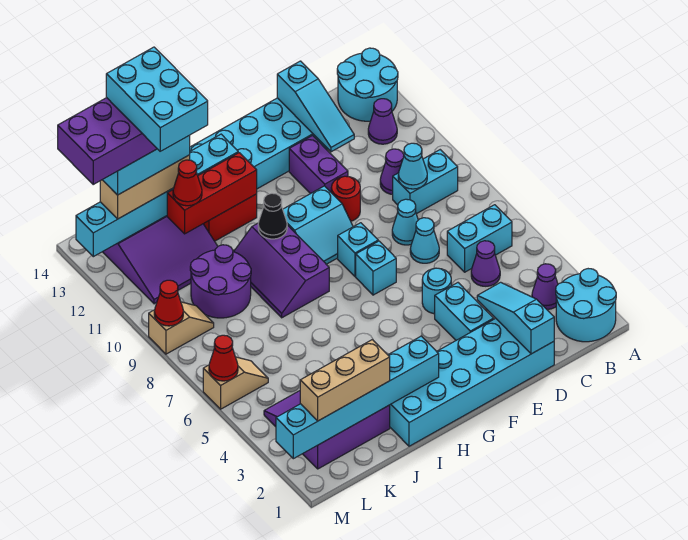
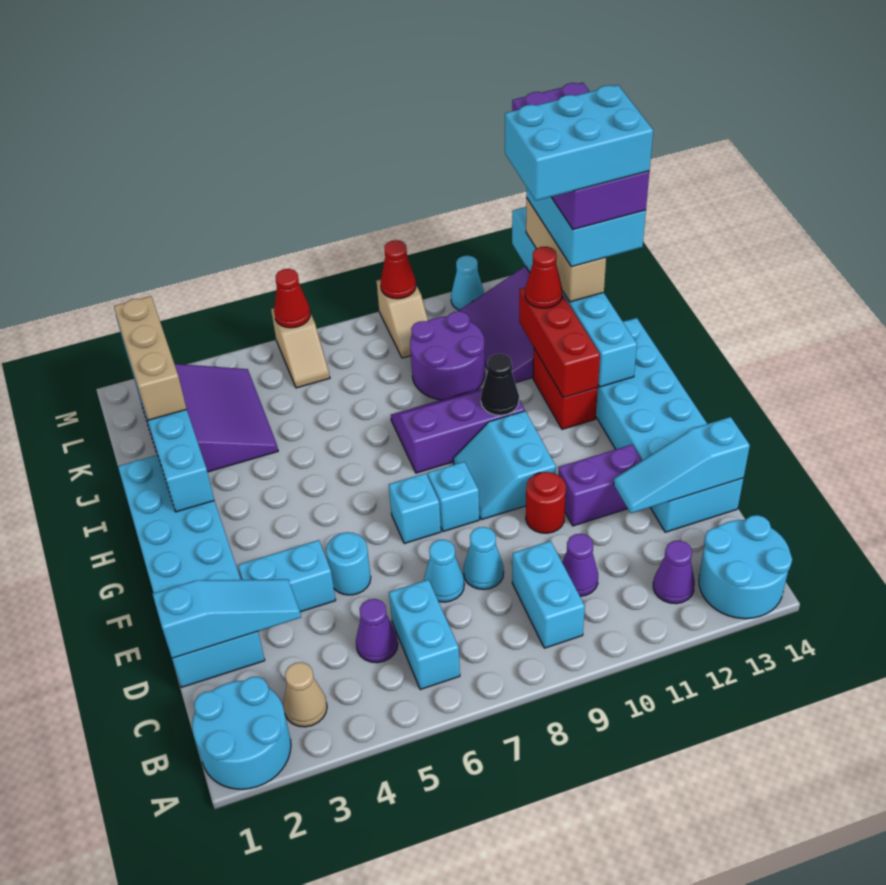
purple 1x1 cone [532,264,558,309] -> tan 1x1 cone [283,662,327,727]
cyan 1x1 cone [398,143,427,189] -> cyan 1x1 cone moved to [451,255,484,310]

